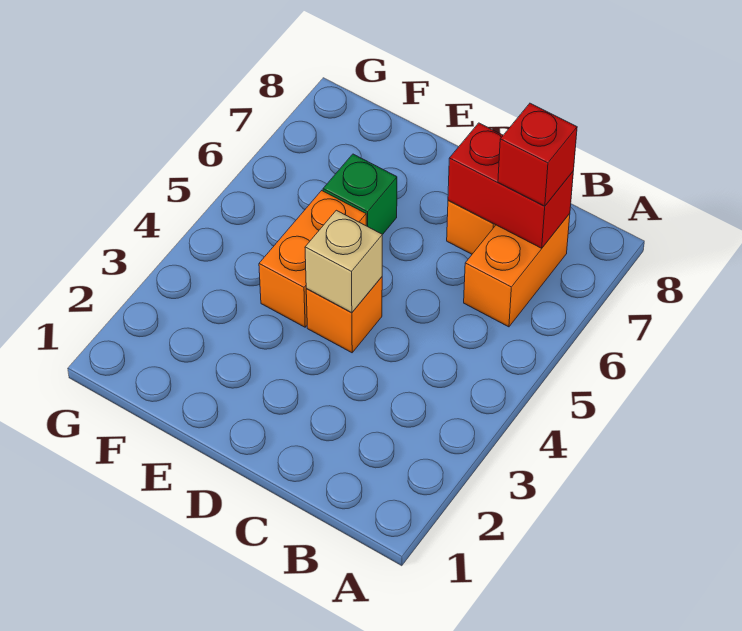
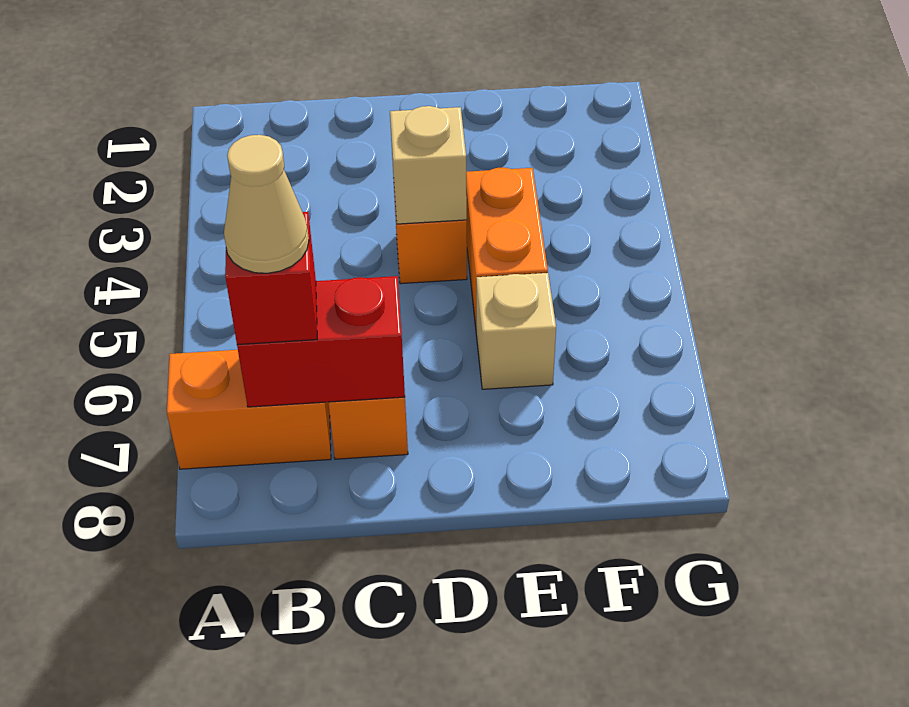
orange 1x2 brick [464,214,570,327] -> orange 1x2 brick turned to [167,350,331,469]
none -> tan 1x1 cone [224,135,309,273]
green 1x1 brick [323,154,397,235] -> tan 1x1 brick [476,273,556,389]

